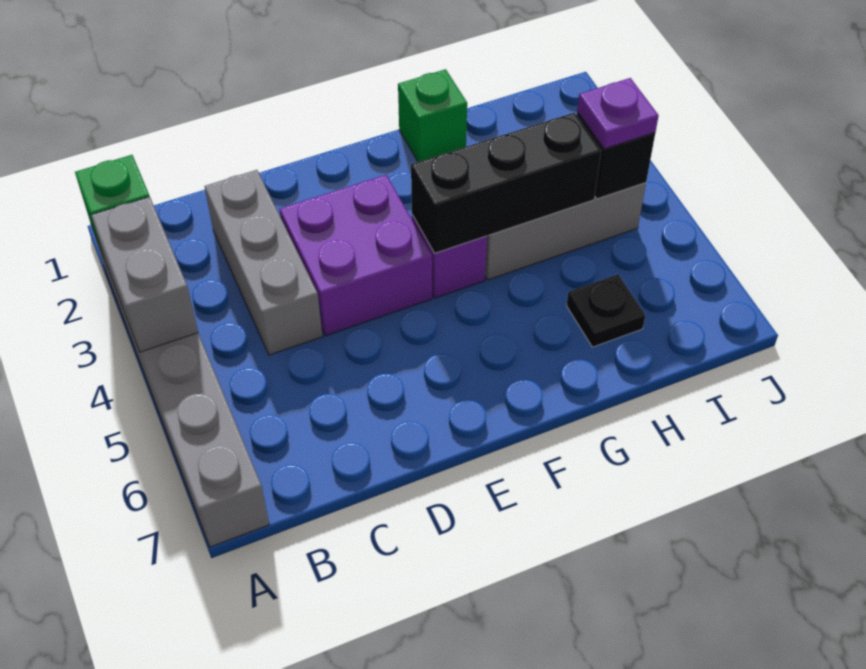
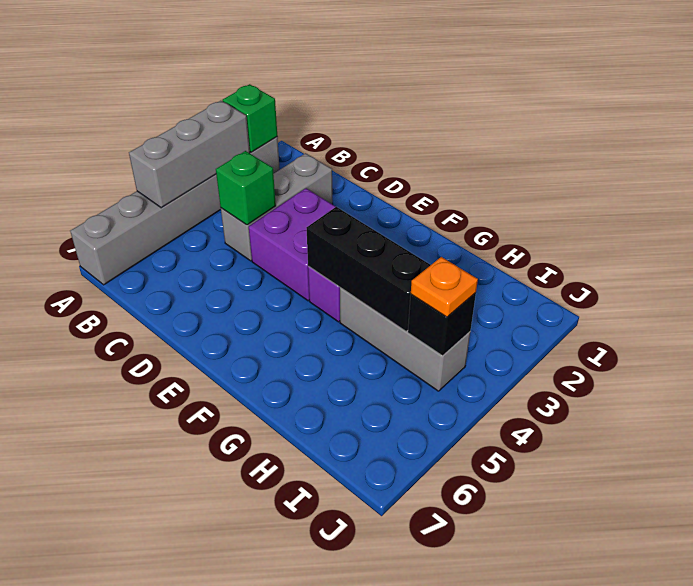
grey 1x2 brick [91,197,198,352] -> grey 1x3 brick [129,101,250,208]
green 1x1 brick [398,69,467,162] -> green 1x1 brick moved to [216,151,276,225]
black 1x1 plate [567,274,645,347] -> none
purple 1x1 plate [577,78,659,149] -> orange 1x1 plate [411,257,478,317]

